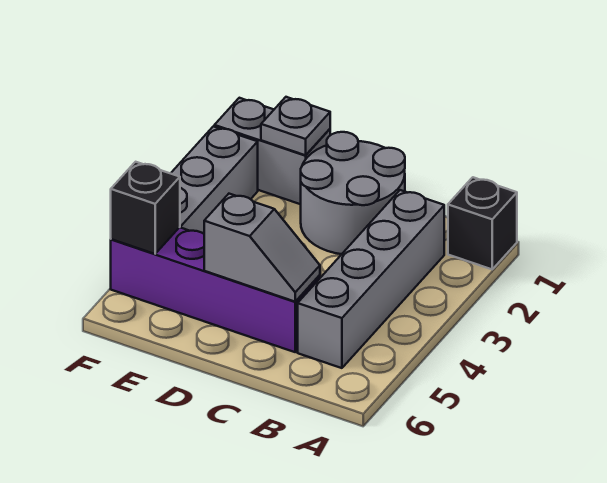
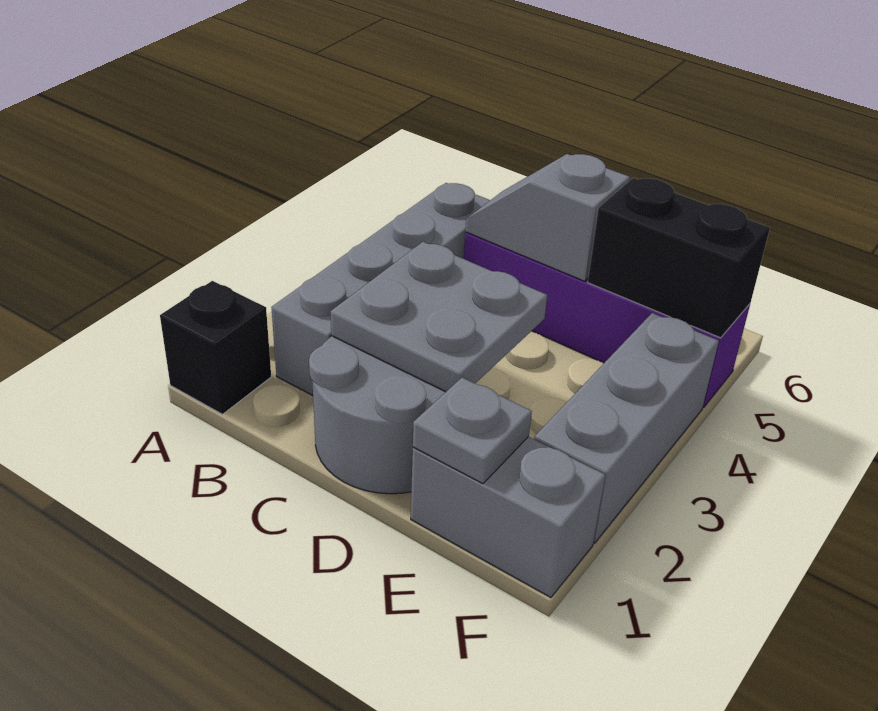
none -> grey 2x2 plate [331,242,547,392]
black 1x1 brick [111,162,180,254] -> black 1x2 brick [588,178,770,338]

